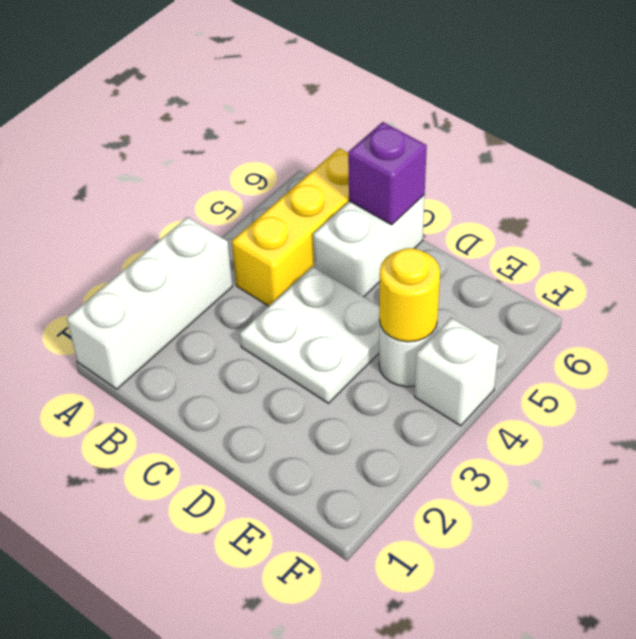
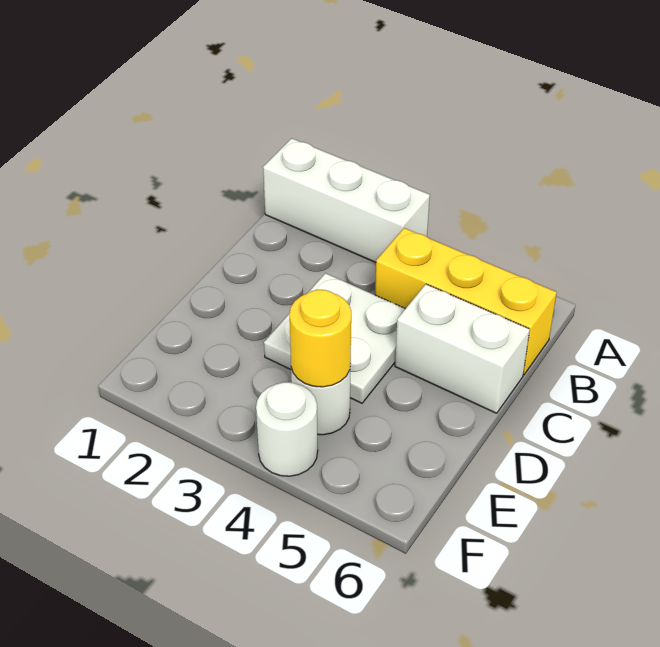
purple 1x1 brick [348,122,427,225] -> none
white 1x1 brick [415,318,499,426] -> white 1x1 round brick [256,382,318,476]

